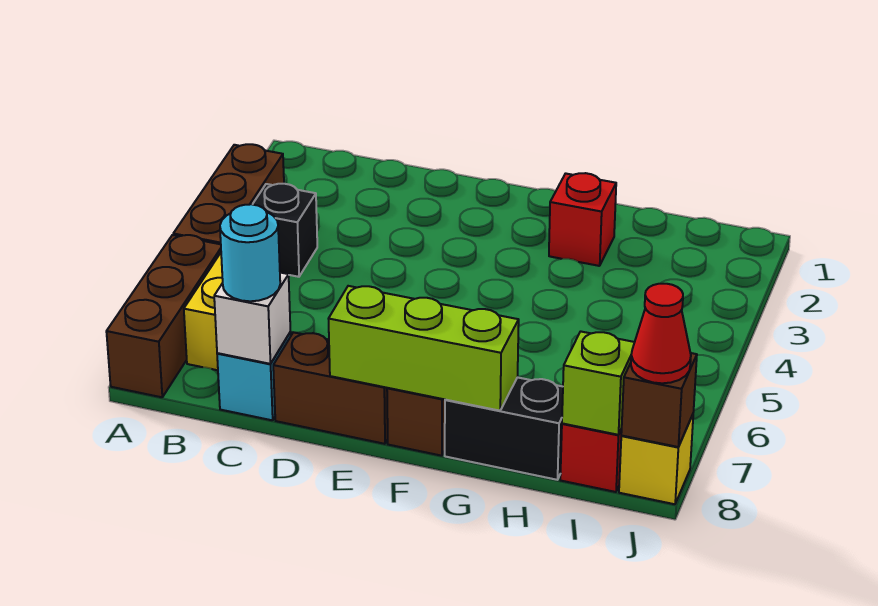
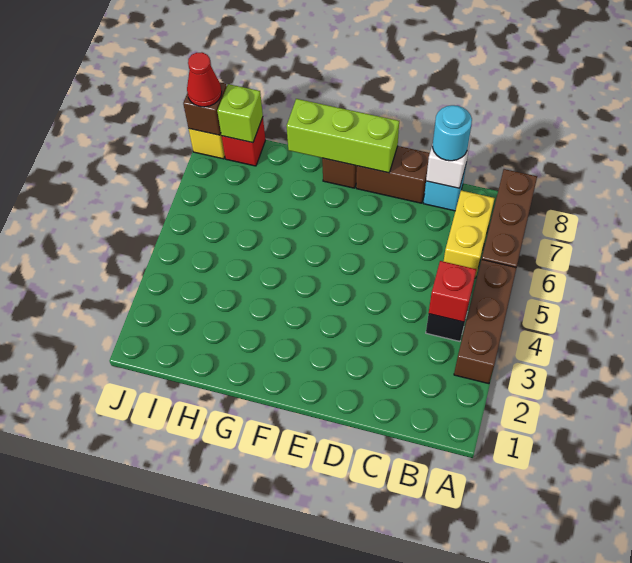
red 1x1 brick [549,173,616,266] -> red 1x1 brick moved to [429,261,476,322]
black 1x2 brick [445,377,563,480] -> none

